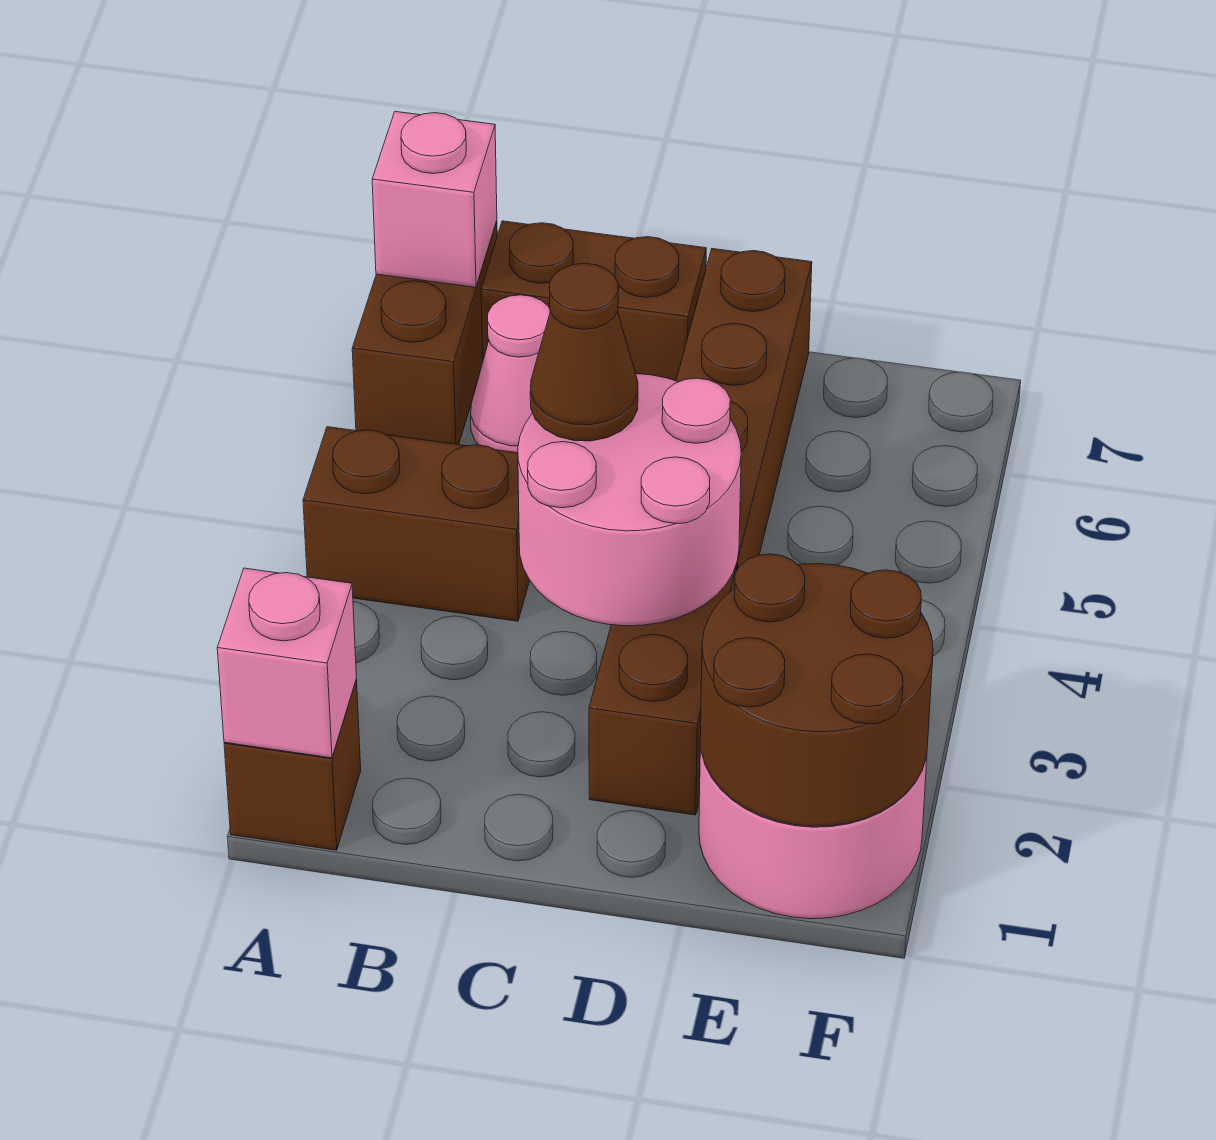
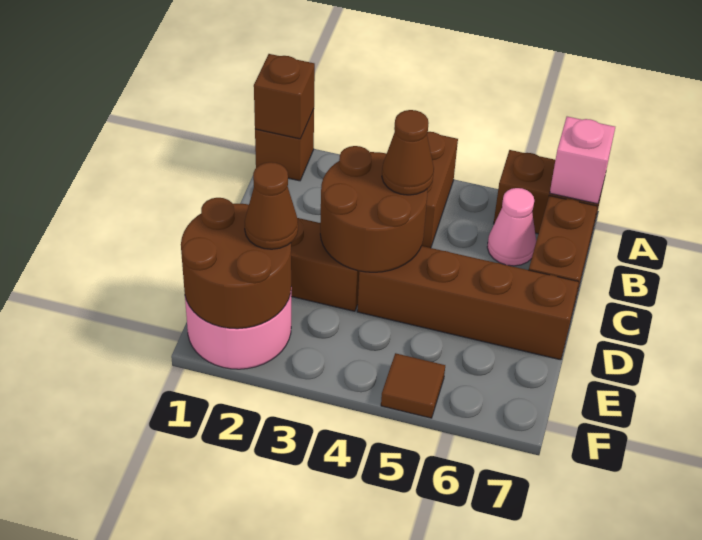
pink 1x1 brick [217,568,356,758] -> brown 1x1 brick [254,54,315,139]
pink 2x2 round brick [518,374,741,626] -> brown 2x2 round brick [320,146,427,272]
none -> brown 1x1 cone [245,162,298,249]
none -> brown 1x1 tile [381,353,445,418]

